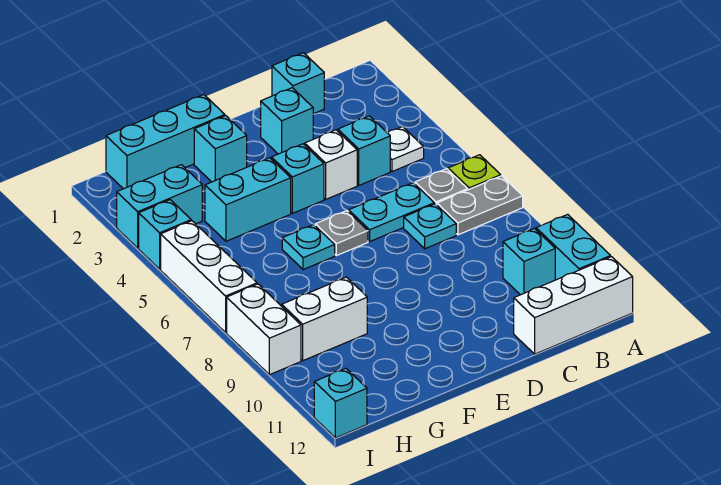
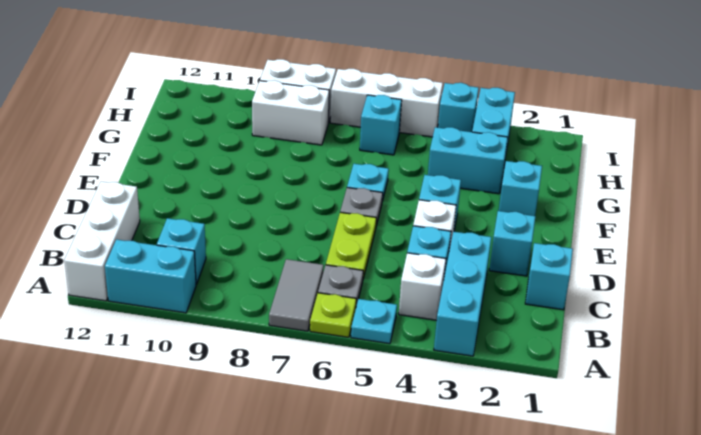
grey 1x2 plate [437,176,523,235] -> grey 1x2 tile [269,259,324,331]
white 1x1 plate [388,127,424,172] -> white 1x1 brick [399,253,446,320]
cyan 1x2 plate [349,183,434,241] -> lime 1x2 plate [326,212,376,278]
cyan 1x1 plate [404,204,456,249] -> cyan 1x1 plate moved to [351,299,397,344]
cyan 1x3 brick [106,95,225,189] -> cyan 1x3 brick moved to [434,232,491,356]
cyan 1x2 brick [205,158,291,241] -> cyan 1x2 brick turned to [428,127,508,194]
white 1x2 brick [282,277,367,361] -> white 1x2 brick turned to [252,80,329,145]
cyan 1x1 brick [314,368,367,438] -> cyan 1x1 brick moved to [360,95,402,155]

